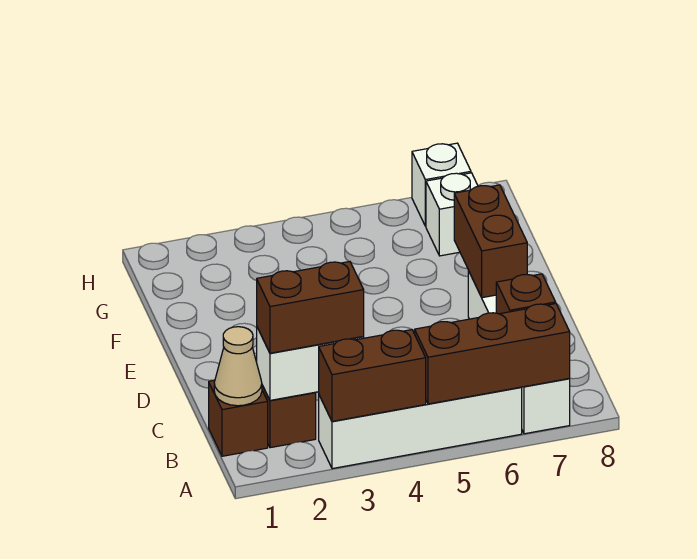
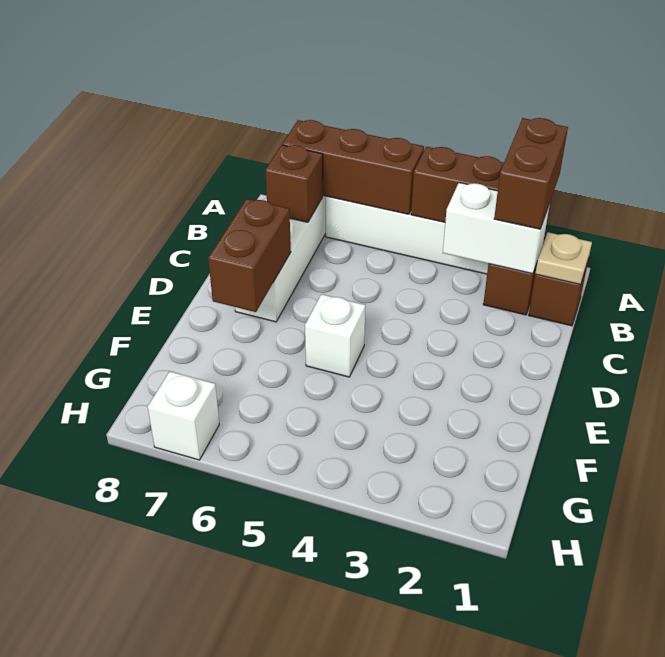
tan 1x1 cone [214,327,262,406] -> tan 1x1 plate [535,232,592,285]
brown 1x2 brick [257,262,364,353] -> brown 1x2 brick turned to [494,118,568,229]
white 1x1 brick [426,173,478,256] -> white 1x1 brick moved to [305,294,365,377]

